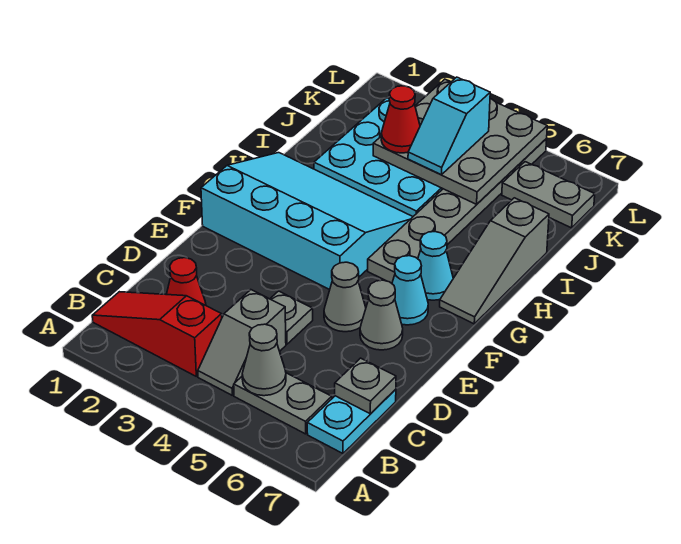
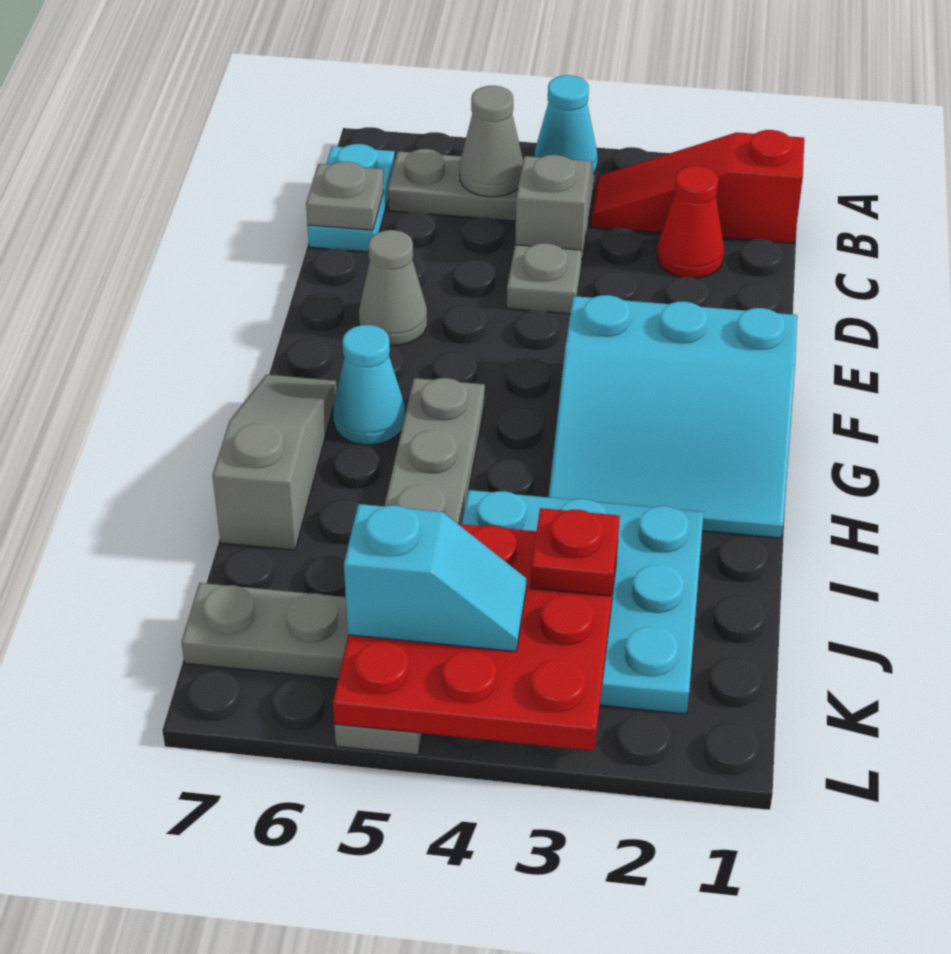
red 1x3 slope [92,292,222,376] -> red 1x3 slope turned to [591,130,804,243]
grey 1x1 cone [324,262,366,332] -> none
cyan 3x4 slope [201,153,413,290] -> cyan 3x3 slope [548,295,797,538]
cyan 1x1 cone [392,256,428,325] -> cyan 1x1 cone moved to [534,75,598,173]
grey 3x3 plate [373,79,547,204] -> red 3x3 plate [333,524,618,751]
red 1x1 cone [381,86,420,153] -> red 1x1 plate [531,508,620,596]
cyan 1x2 slope [408,77,490,175] -> cyan 1x2 slope turned to [344,504,526,651]

